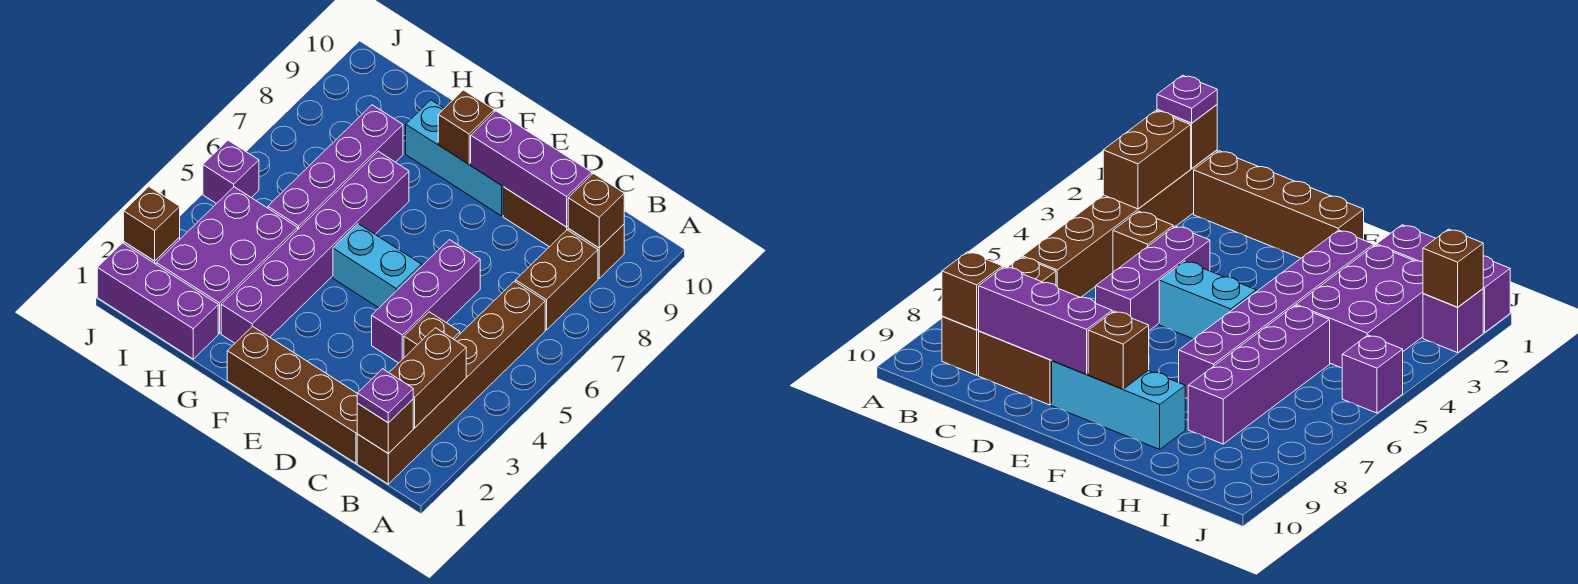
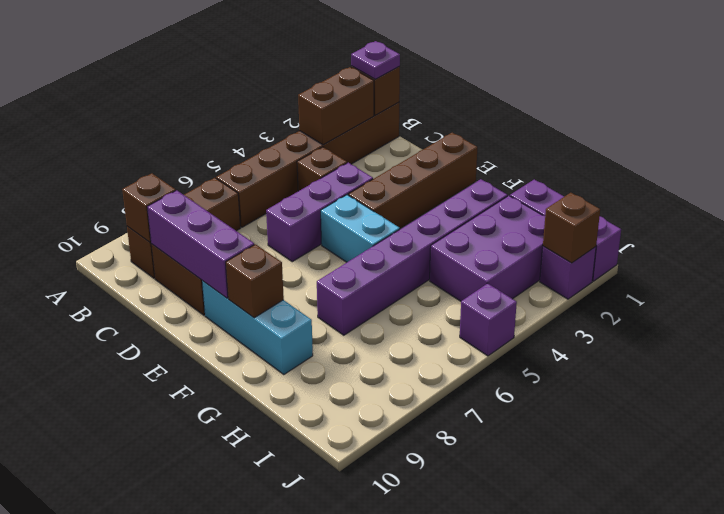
brown 1x4 brick [227,326,358,463] -> brown 1x4 brick turned to [348,133,477,229]
purple 1x4 brick [268,105,403,229] -> none

